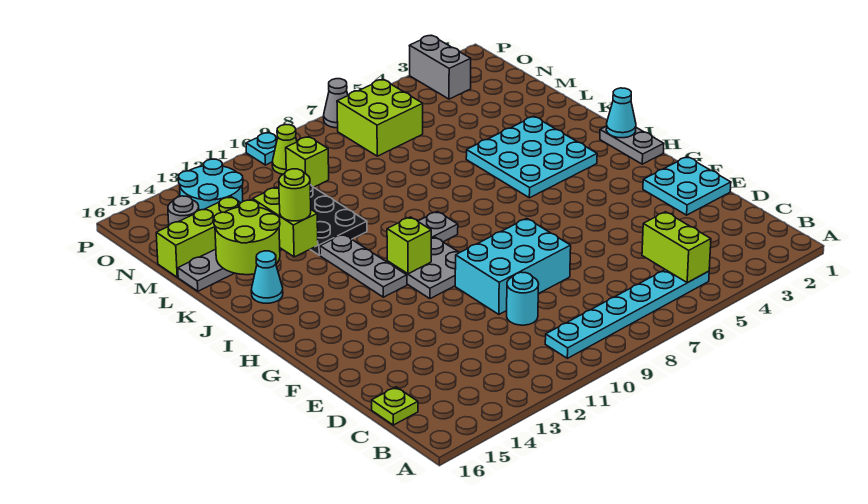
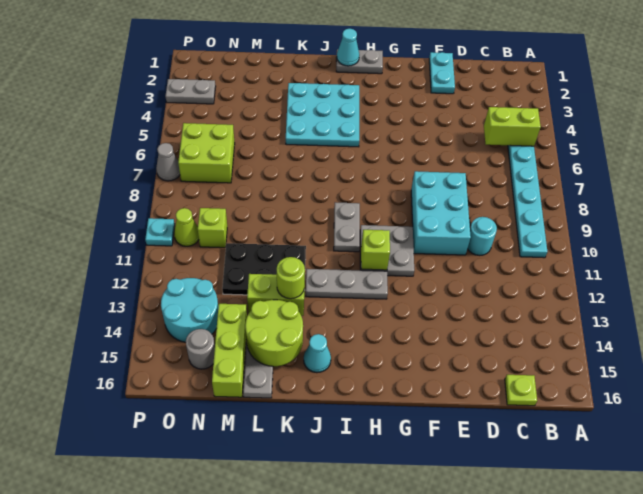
cyan 2x2 plate [643,157,731,215] -> cyan 1x2 plate [429,52,455,94]
grey 1x2 brick [409,36,471,99] -> grey 1x2 plate [166,79,216,104]

